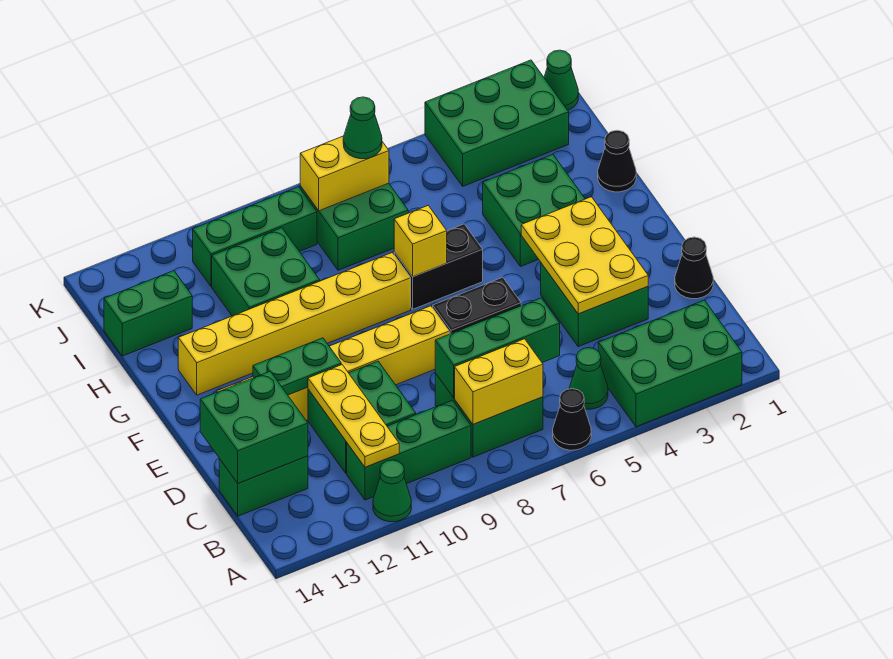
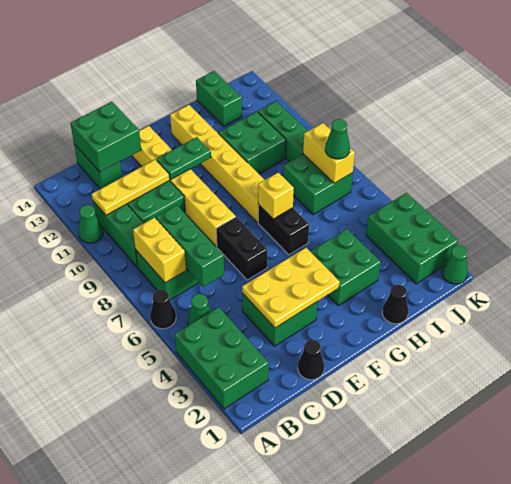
green 1x2 plate [253,338,341,395] -> green 1x2 plate turned to [156,137,211,180]

